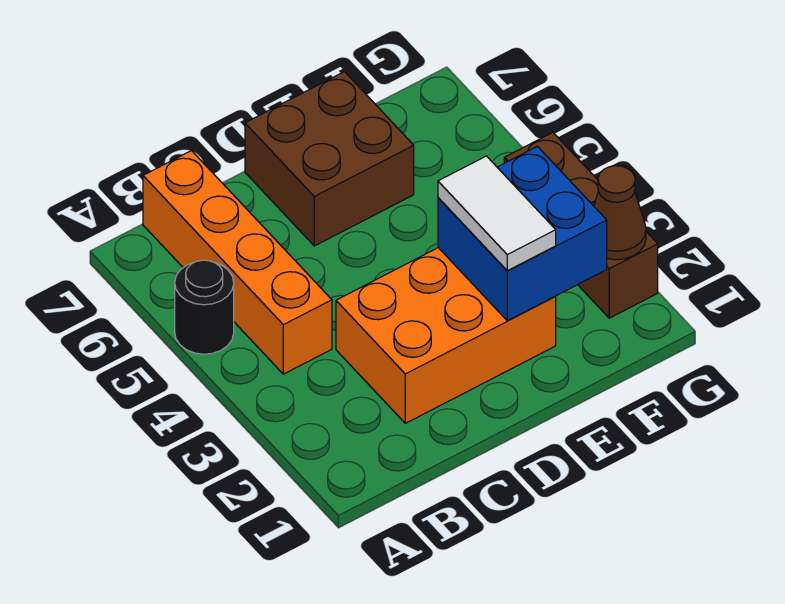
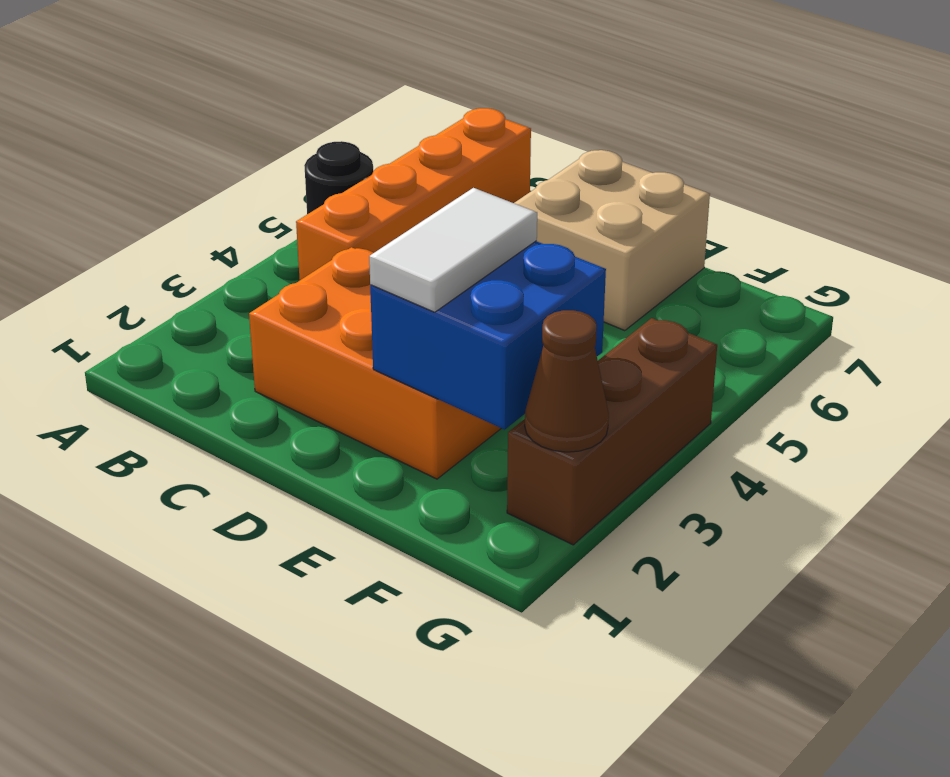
brown 2x2 brick [245,72,414,246] -> tan 2x2 brick [514,150,710,331]

